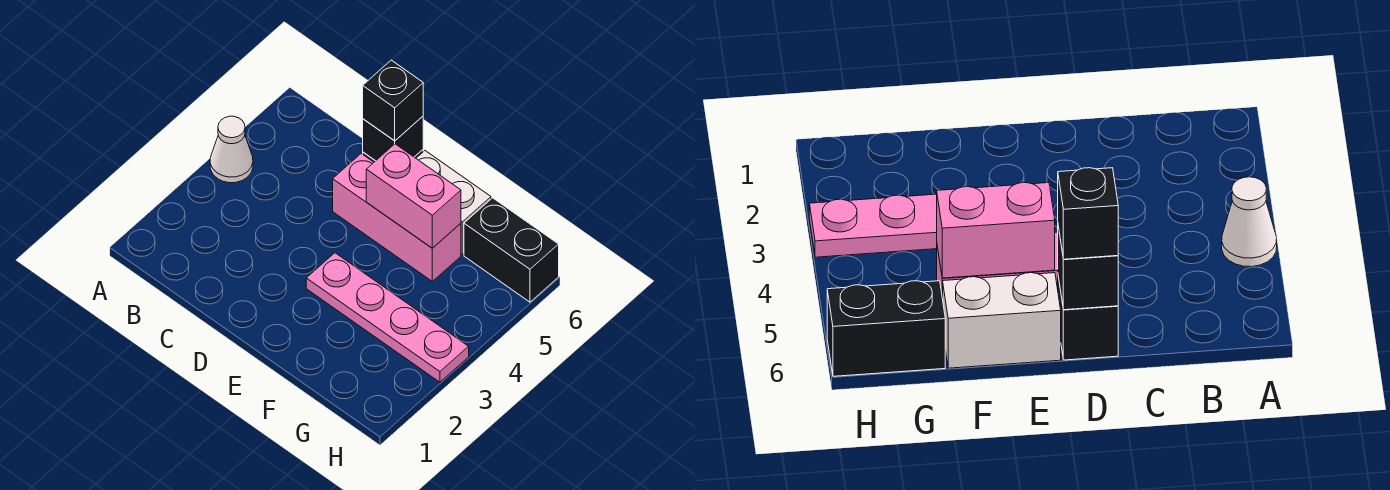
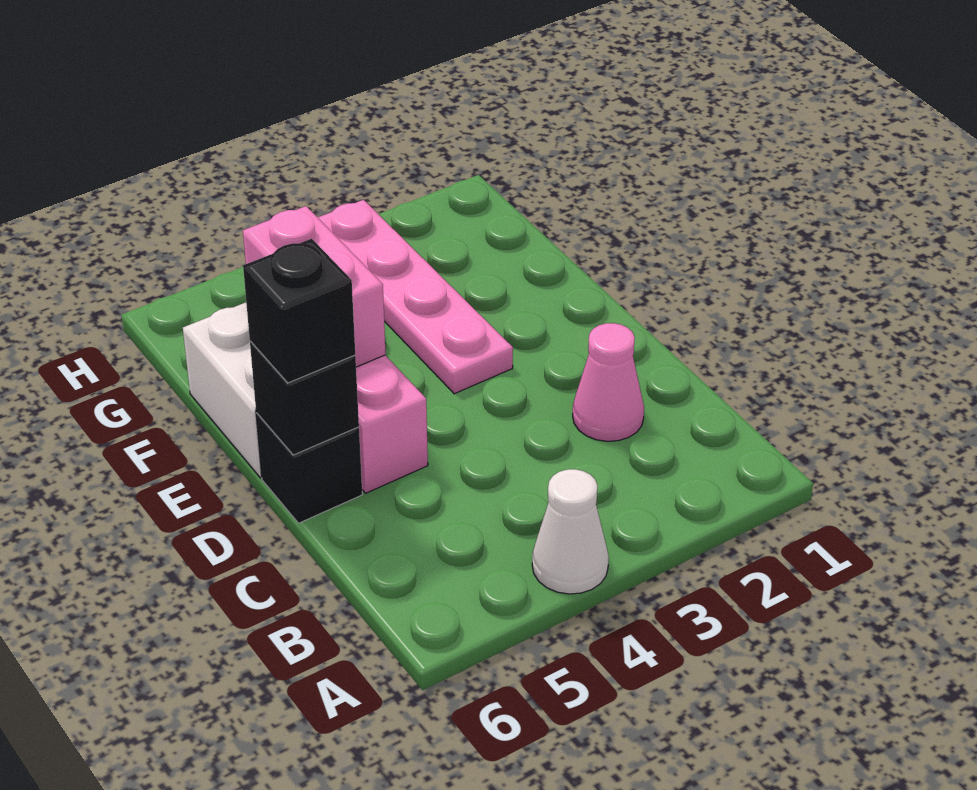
none -> pink 1x1 cone [573,323,644,441]
black 1x2 brick [464,198,559,302] -> none

